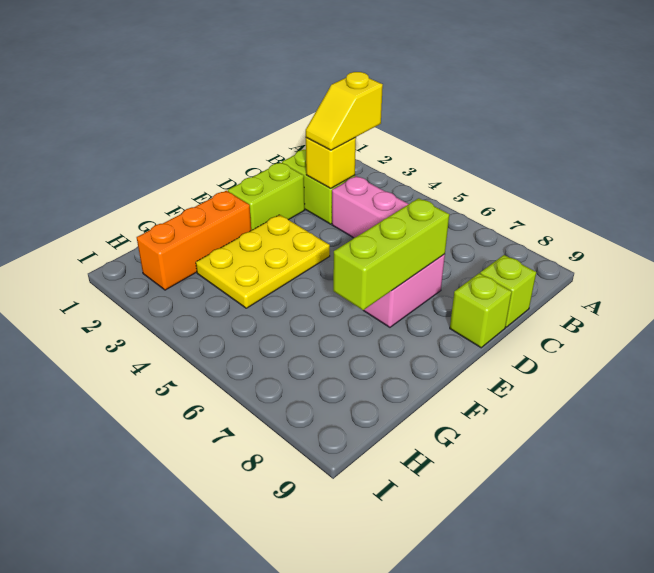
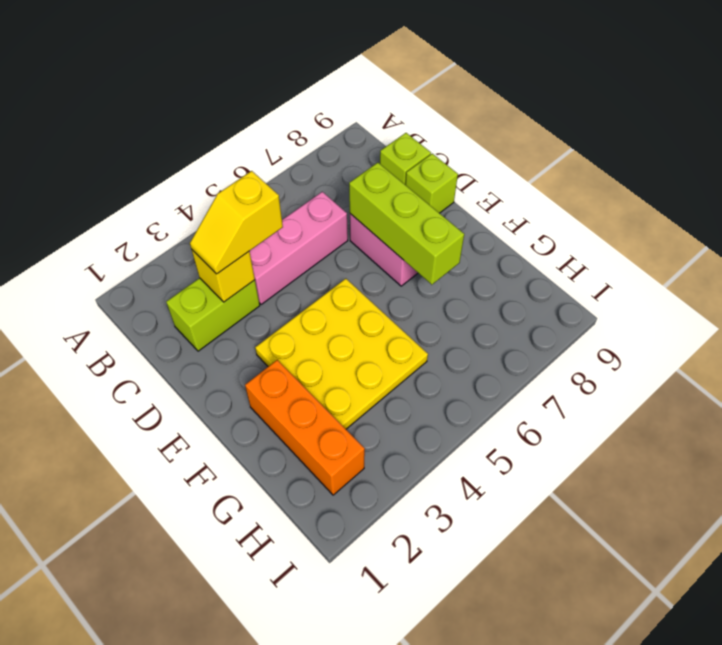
yellow 1x2 slope [306,72,383,150] -> yellow 1x2 slope turned to [190,171,283,274]
lime 1x2 brick [228,162,305,230] -> none
yellow 2x3 plate [196,215,330,308] -> yellow 3x3 plate [255,279,428,429]

